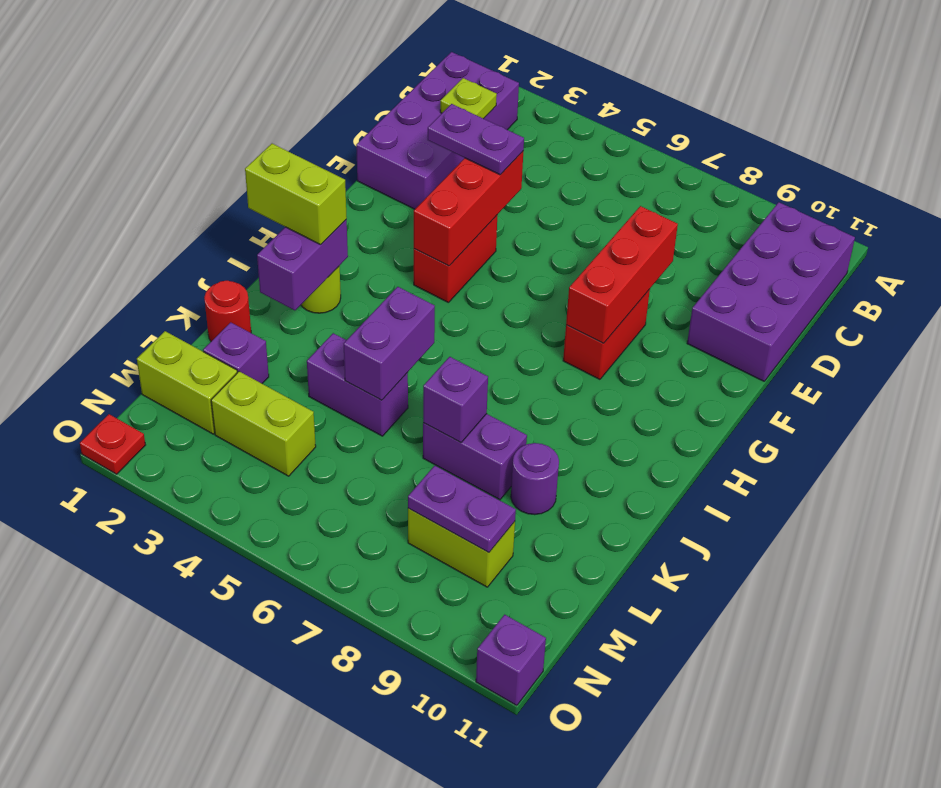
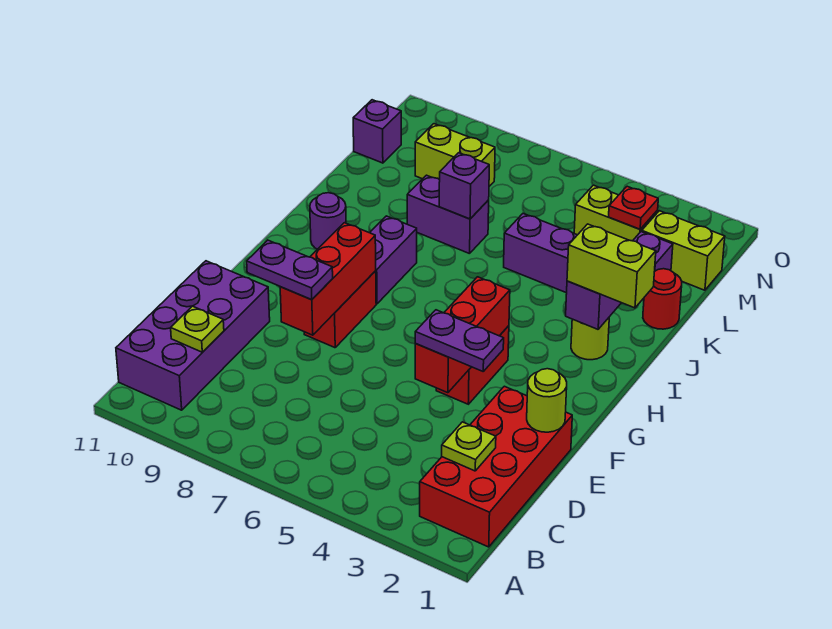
purple 2x4 brick [356,52,519,209] -> red 2x4 brick [420,386,572,547]
none -> lime 1x1 plate [171,306,224,352]
none -> lime 1x1 round brick [527,369,567,432]
purple 1x2 brick [344,287,435,400] -> purple 1x2 brick moved to [370,216,417,304]
purple 1x1 round brick [511,443,559,515] -> purple 1x1 round brick moved to [310,193,346,249]
purple 1x2 plate [408,466,516,553] -> purple 1x2 plate moved to [247,240,333,300]
red 1x1 plate [80,414,145,474] -> red 1x1 plate moved to [609,186,658,229]
purple 1x1 brick [476,615,546,705] -> purple 1x1 brick moved to [353,100,401,163]

